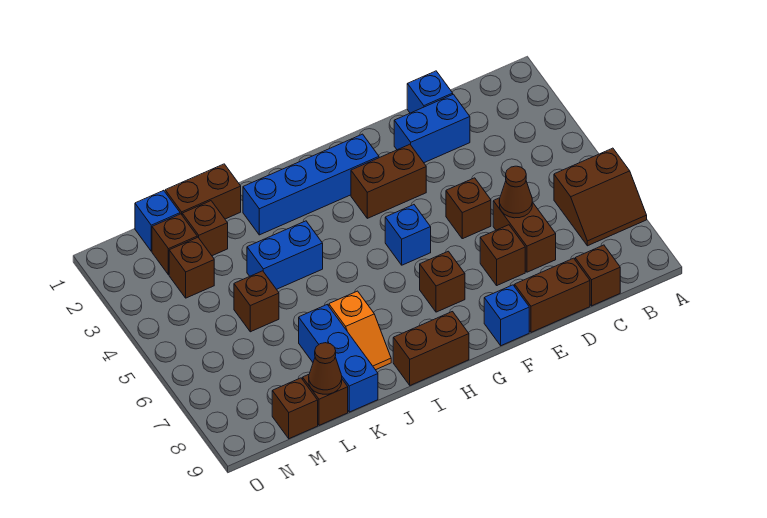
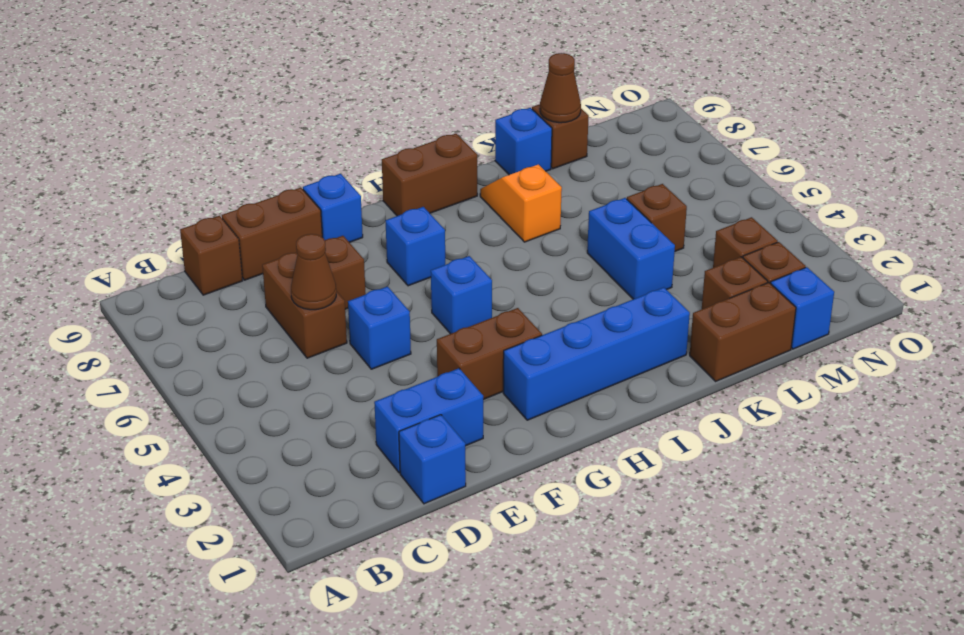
brown 2x2 slope [554,148,647,246] -> none
brown 1x1 brick [446,178,491,239] -> blue 1x1 brick [348,286,411,369]
brown 1x1 brick [420,251,465,312] -> blue 1x1 brick [386,207,445,286]
blue 1x2 brick [247,221,323,289] -> blue 1x2 brick turned to [587,198,675,299]
blue 1x3 brick [299,305,378,412] -> blue 1x1 brick [495,108,552,175]
brown 1x1 brick [272,378,318,439] -> none

